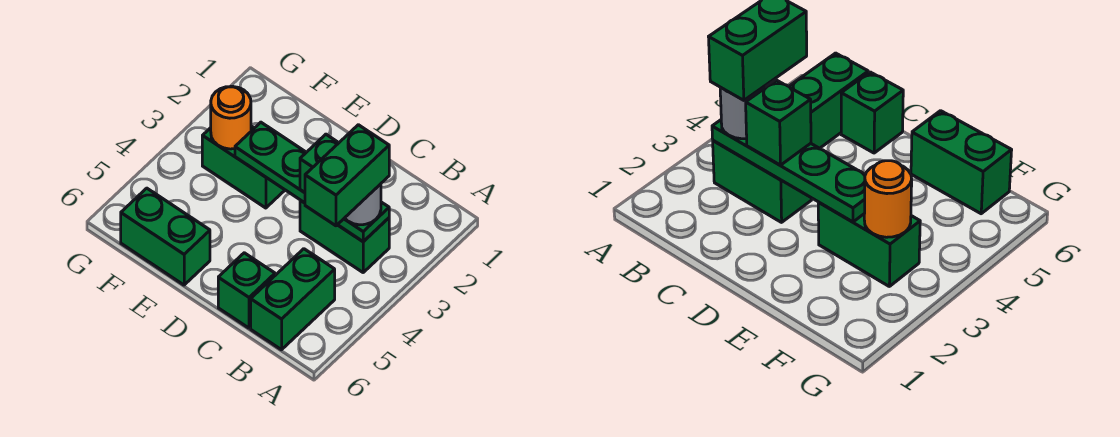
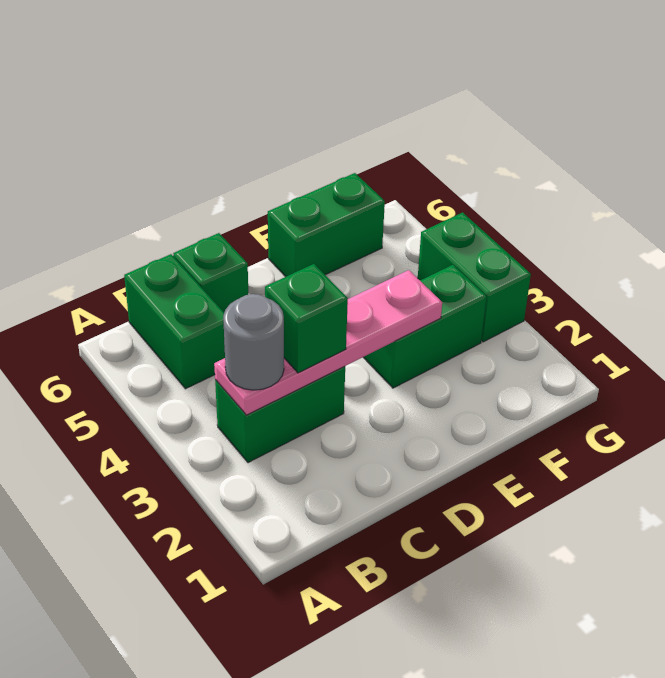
green 1x4 plate [235,122,389,242] -> pink 1x4 plate [214,270,442,415]
green 1x2 brick [305,125,389,226] -> green 1x2 brick moved to [418,212,531,342]
orange 1x1 round brick [211,86,251,149] -> none

